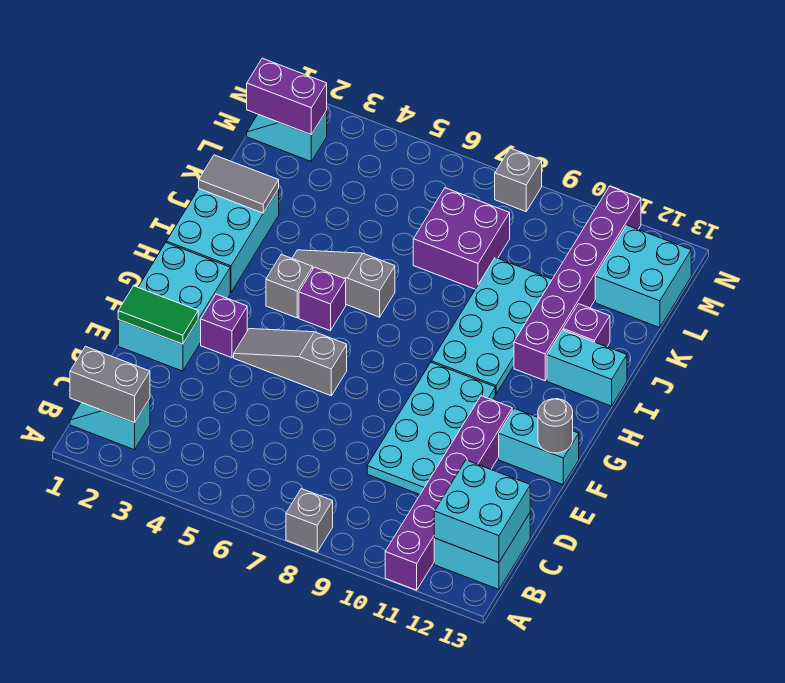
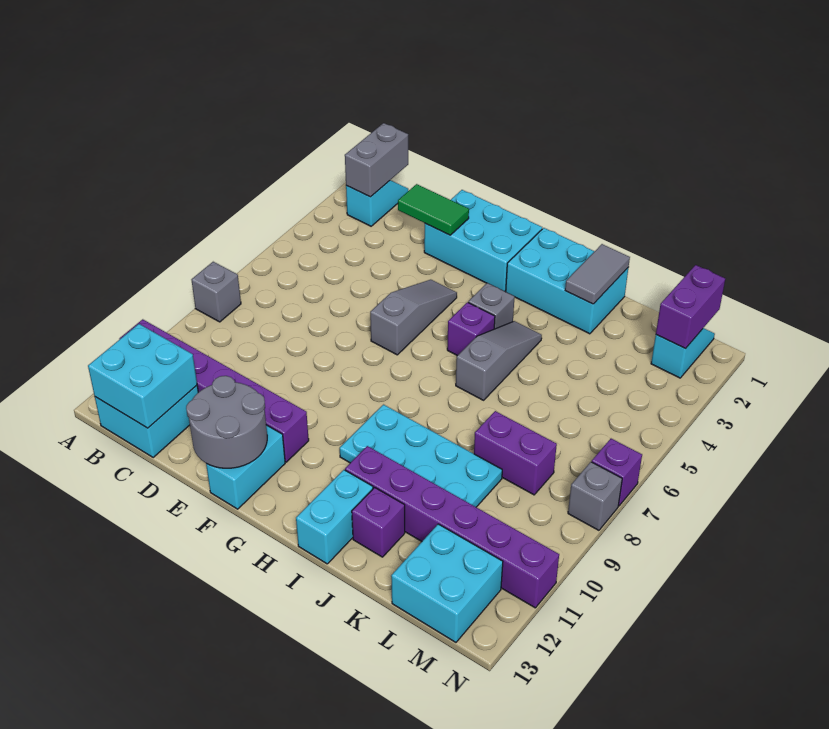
cyan 2x4 plate [367,362,495,494] -> none
green 1x2 tile [118,286,198,344] -> green 1x2 tile turned to [398,184,469,235]
purple 1x1 brick [201,294,247,358] -> purple 1x1 brick moved to [592,439,642,506]
grey 1x1 round brick [538,399,573,453] -> grey 2x2 round brick [186,376,267,468]
purple 2x2 brick [413,188,510,289] -> purple 1x2 brick [474,411,557,495]

